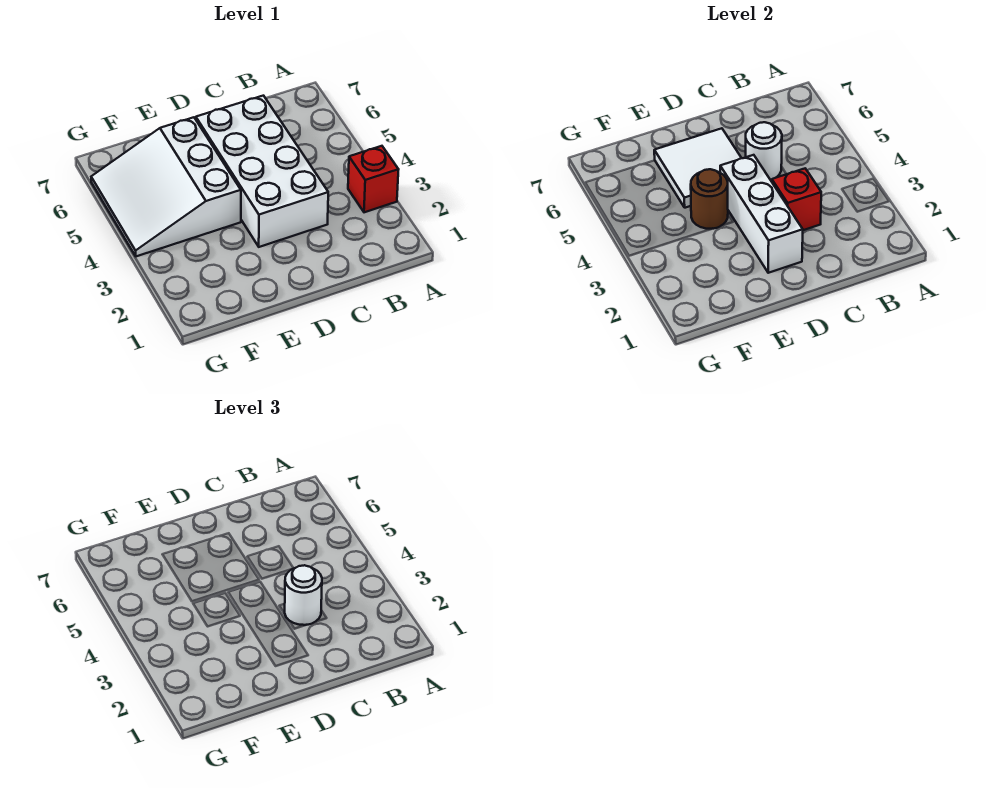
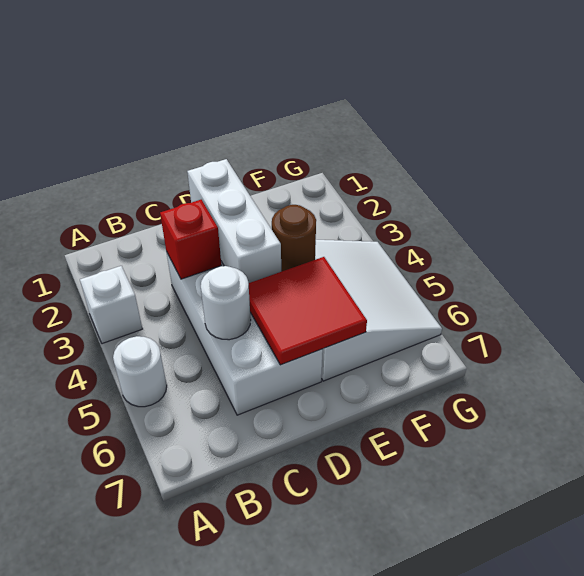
red 1x1 brick [348,146,399,212] -> white 1x1 brick [80,266,142,344]
white 1x1 round brick [285,565,322,625] -> white 1x1 round brick moved to [113,336,167,407]
white 2x2 tile [654,128,741,208] -> red 2x2 tile [248,257,367,365]

